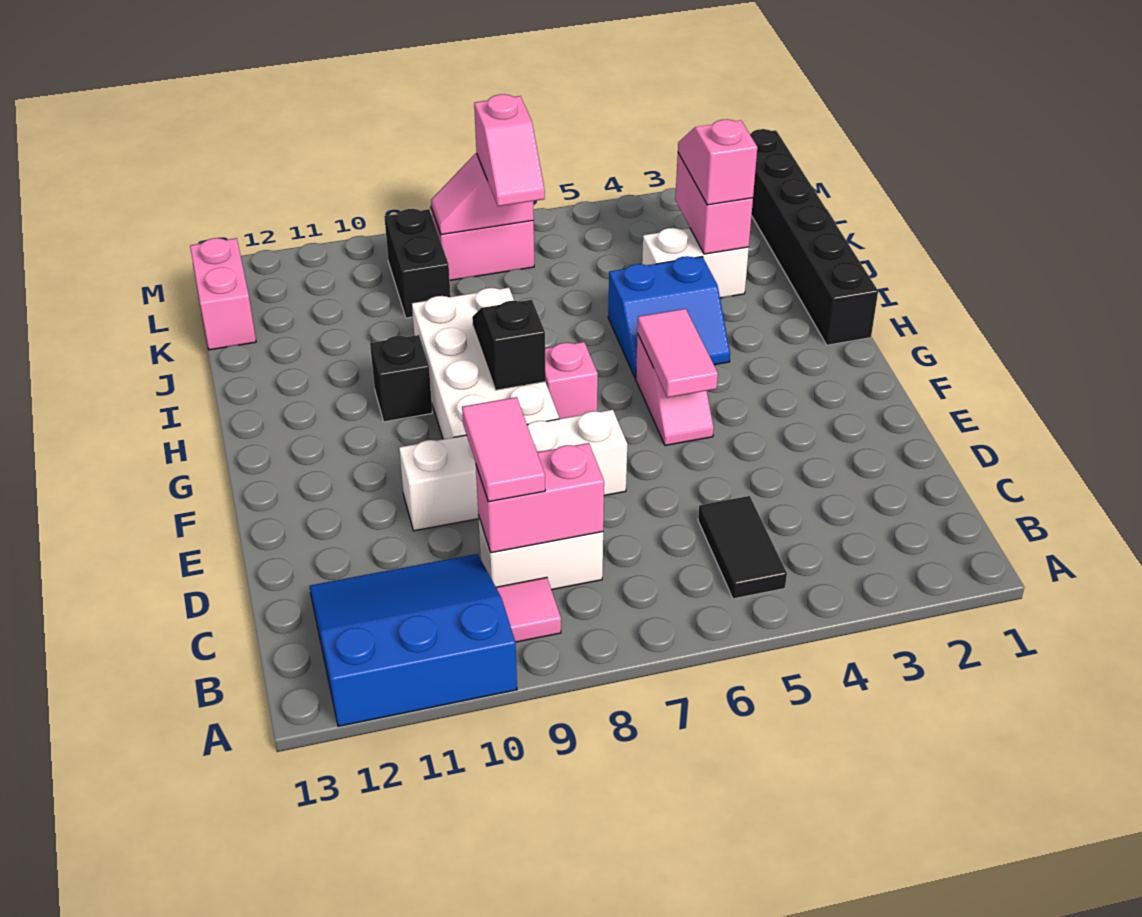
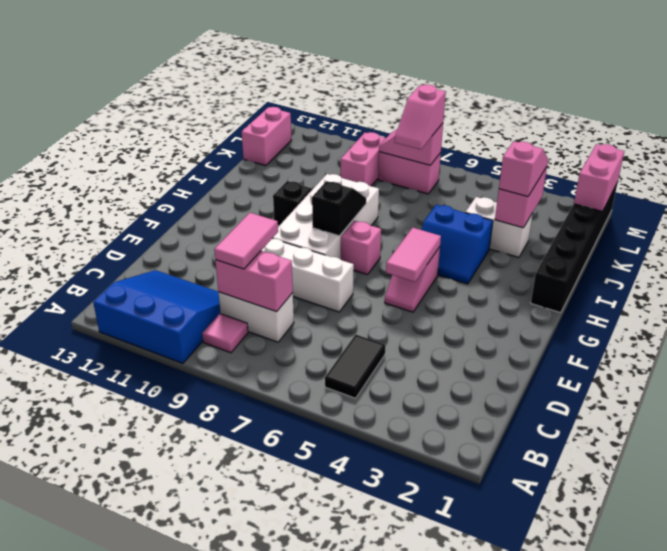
black 1x2 brick [384,209,451,318] -> pink 1x2 brick [341,132,386,186]
none -> pink 1x2 brick [574,144,624,211]

